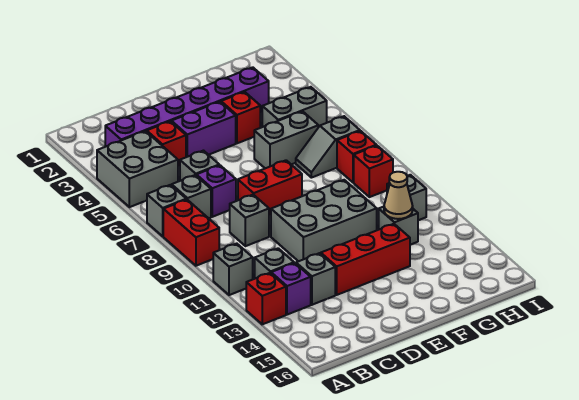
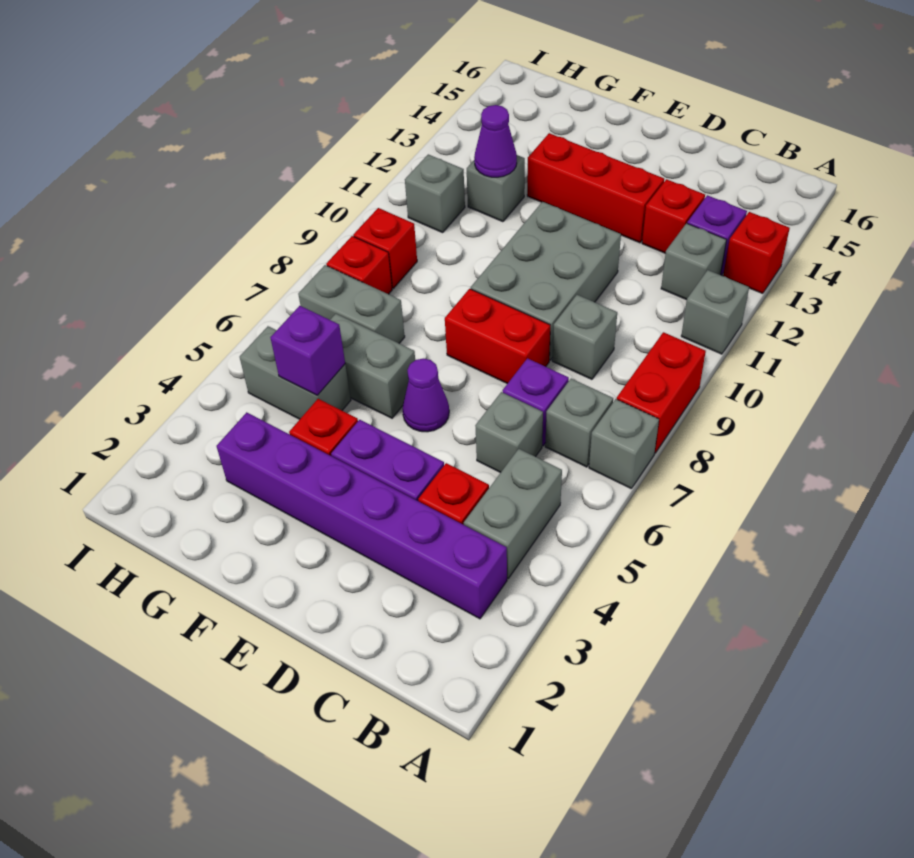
grey 2x2 brick [97,131,178,207] -> grey 1x2 brick [464,449,562,578]
grey 1x1 brick [296,253,335,305] -> red 1x1 brick [642,179,705,253]
grey 2x3 brick [271,180,377,261] -> grey 2x3 brick turned to [471,202,621,360]
none -> purple 1x1 cone [403,359,449,432]
none -> purple 1x1 brick [270,306,345,395]
grey 1x2 slope [296,116,360,178] -> grey 1x2 brick [298,265,405,343]
tan 1x1 cone [384,172,413,219] -> purple 1x1 cone [474,105,517,177]

